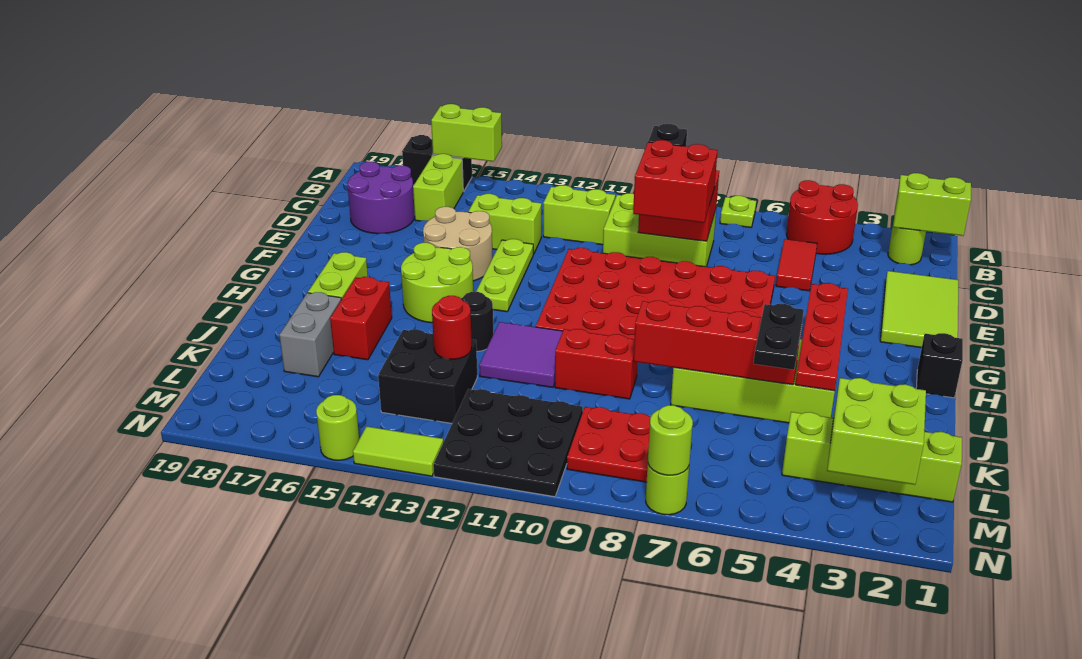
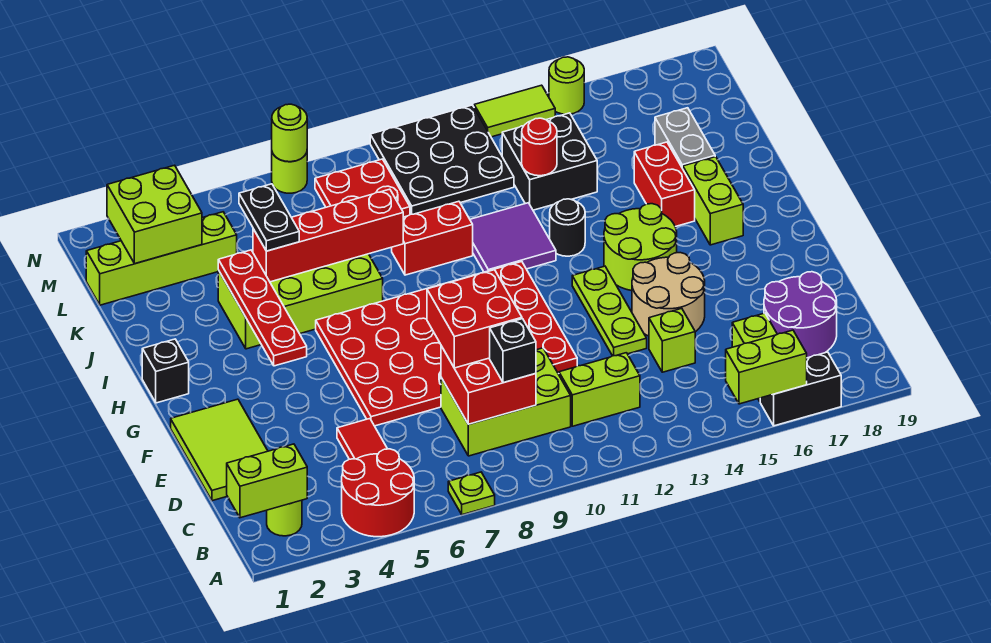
lime 1x2 brick [468,194,541,254] -> lime 1x1 brick [649,308,695,372]

